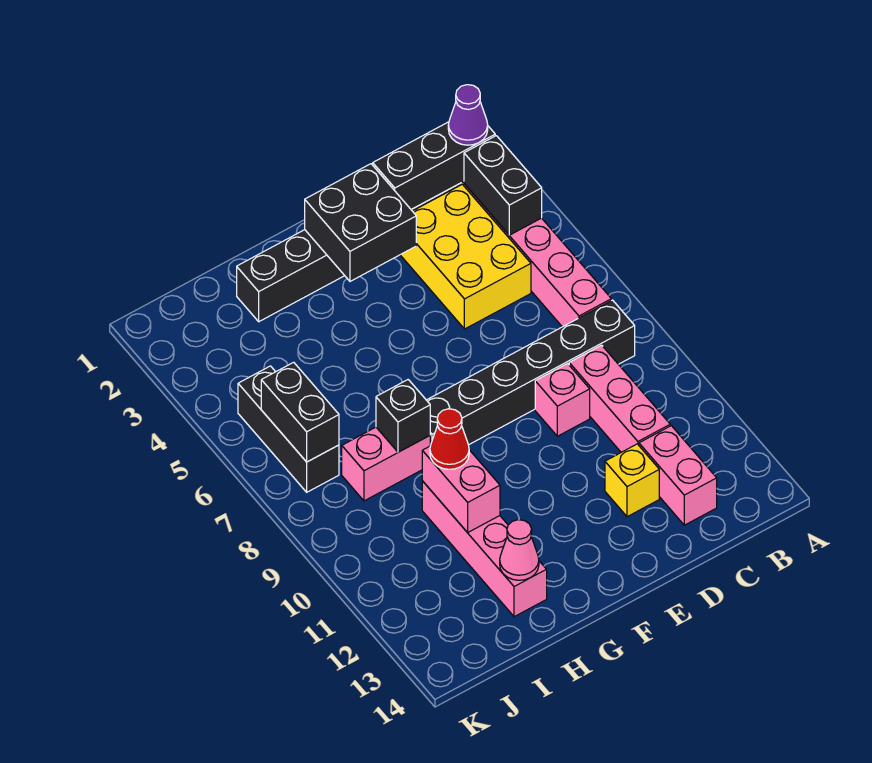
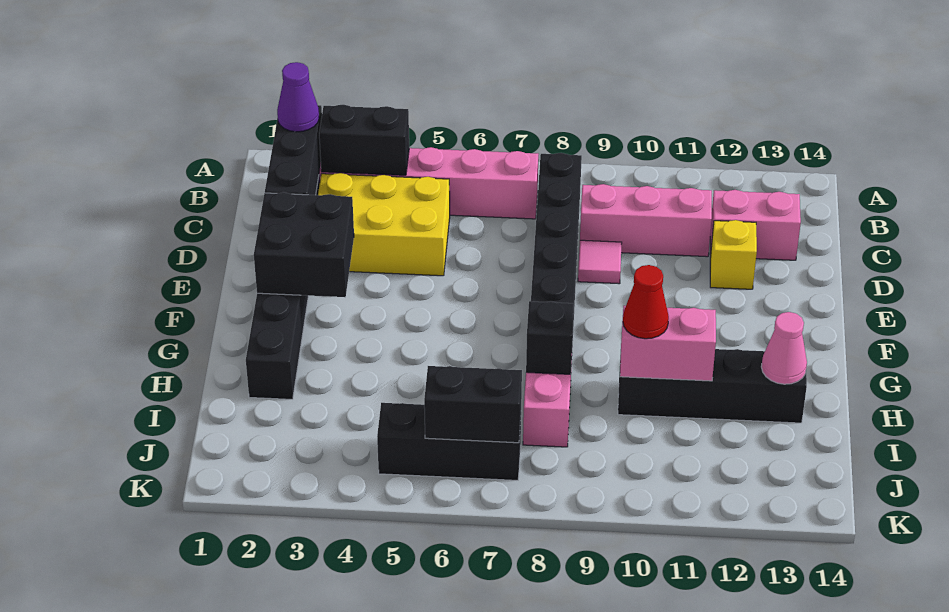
pink 1x1 brick [535,364,590,436] -> pink 1x1 tile [578,240,622,284]
pink 1x4 brick [422,481,547,617] -> black 1x4 brick [618,349,807,423]

